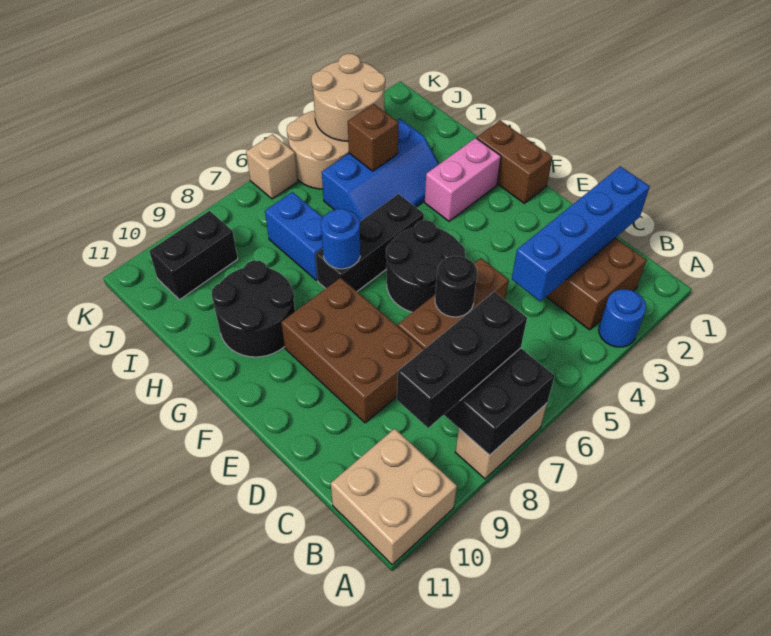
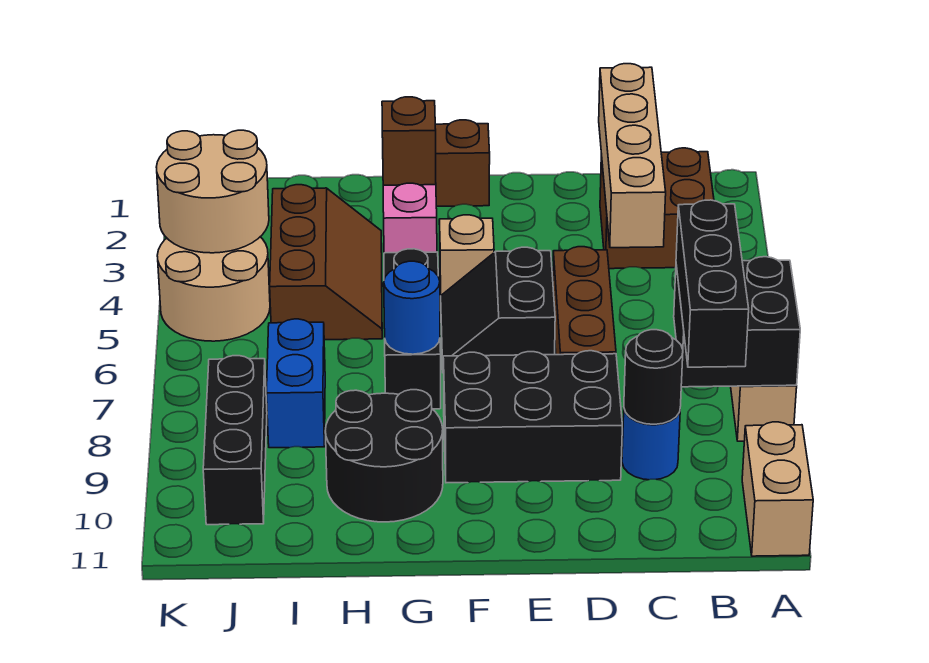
blue 1x1 round brick [599,289,646,347] -> blue 1x1 round brick moved to [622,409,680,480]
tan 2x2 brick [331,429,457,565] -> tan 1x2 brick [742,422,813,556]
blue 1x4 brick [512,166,650,301] -> tan 1x4 brick [599,64,666,248]
black 1x1 round brick [435,256,477,317] -> black 1x1 round brick moved to [624,330,683,424]
brown 2x3 brick [281,278,424,423] -> black 2x3 brick [443,351,622,483]
black 2x2 round brick [386,220,465,312] -> black 2x2 slope [441,247,555,369]
blue 2x3 slope [322,119,439,221] -> brown 2x3 slope [270,185,382,340]
blue 1x2 brick [265,192,323,280] -> blue 1x2 brick turned to [266,319,325,448]
brown 1x1 brick [348,104,399,171] -> brown 1x1 brick moved to [382,97,436,185]
black 1x2 brick [149,211,238,300] -> black 1x3 brick [203,356,267,525]
tan 1x1 brick [246,134,298,199] -> tan 1x1 brick moved to [439,215,494,299]

